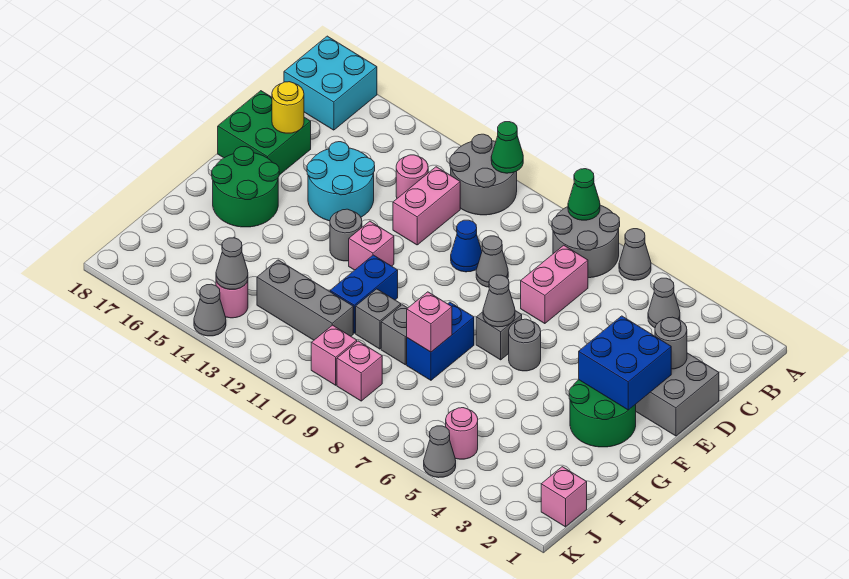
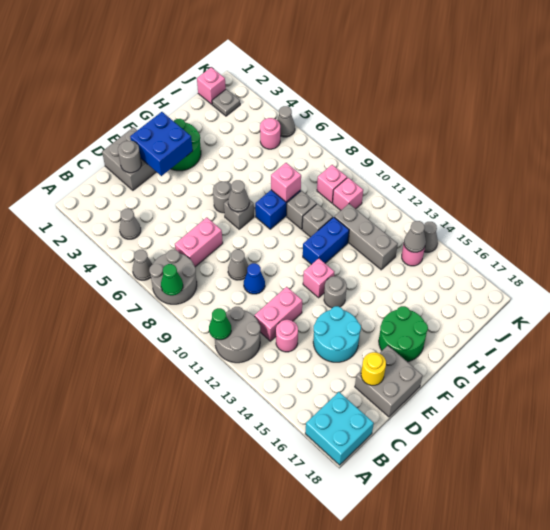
green 2x2 brick [218,91,311,175] -> grey 2x2 brick [355,346,423,417]
none -> grey 1x1 plate [212,89,240,116]

